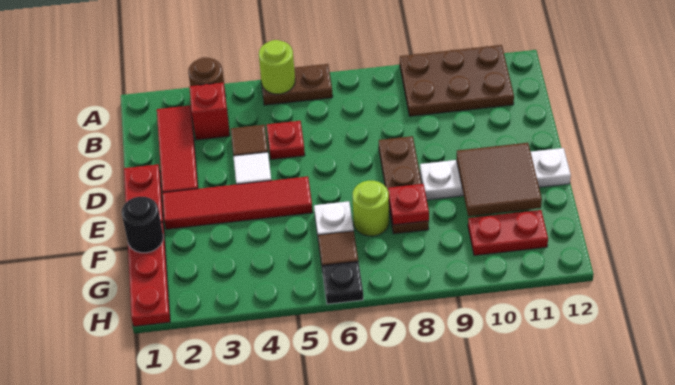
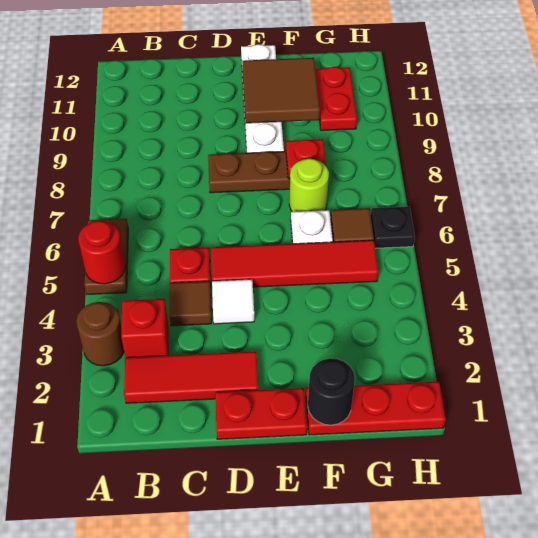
lime 1x1 round brick [259,40,295,94] -> red 1x1 round brick [78,221,125,284]
brown 2x3 plate [400,45,514,116] -> none
red 1x4 tile [162,177,313,229] -> red 1x4 tile turned to [211,240,379,287]

